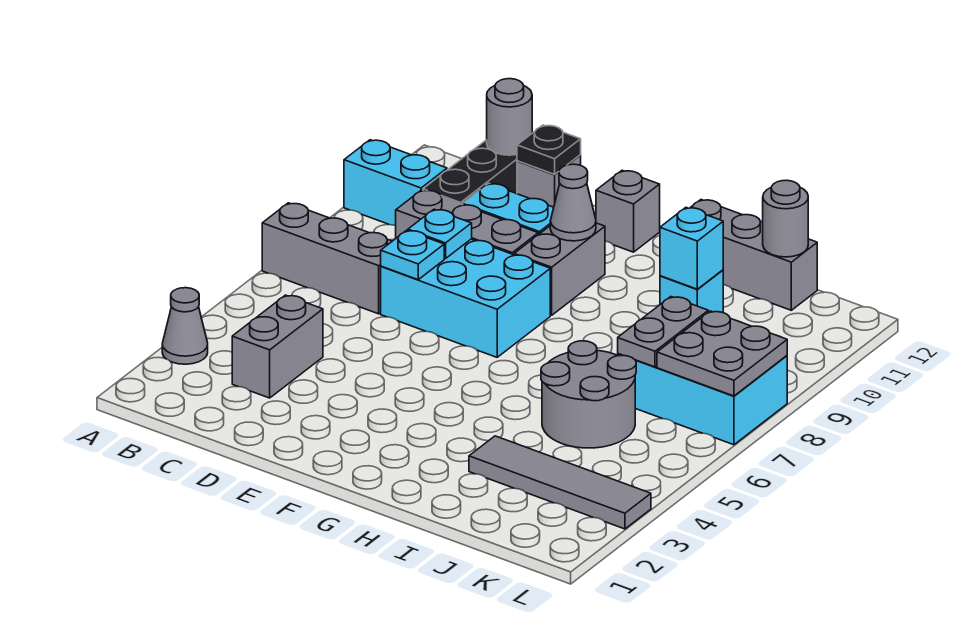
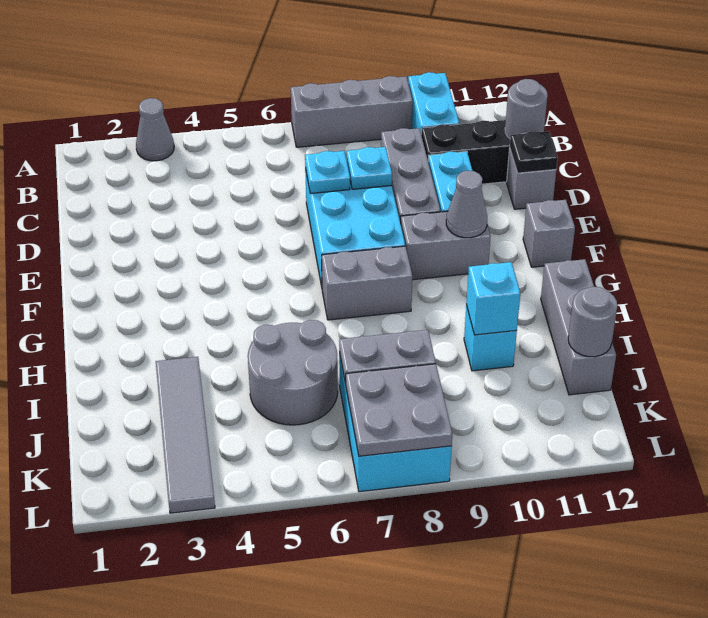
grey 1x3 brick [262,203,392,314] -> grey 1x3 brick turned to [291,76,413,147]
grey 1x2 brick [232,295,323,398] -> grey 1x2 brick moved to [322,246,412,320]

